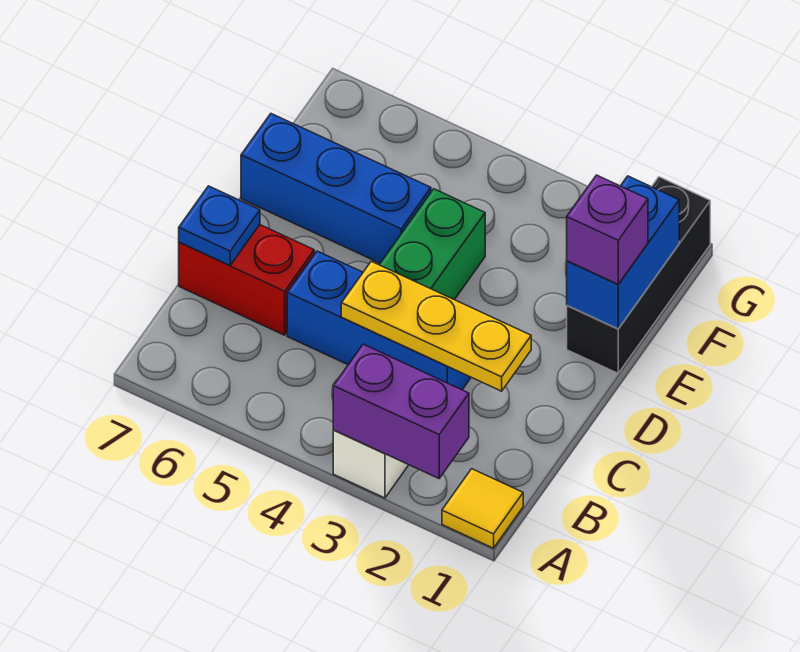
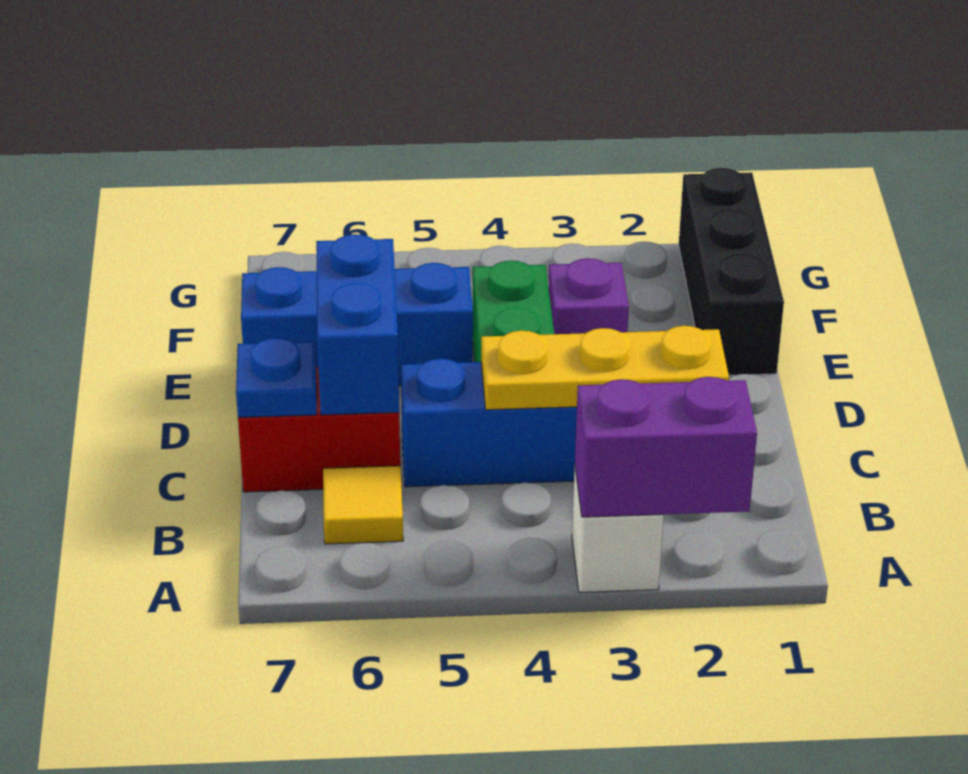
yellow 1x1 tile [442,469,523,548] -> yellow 1x1 tile moved to [323,466,403,544]
blue 1x2 brick [567,176,679,329] -> blue 1x2 brick moved to [316,234,399,415]
purple 1x1 brick [567,175,648,284] -> purple 1x1 brick moved to [548,258,629,334]

